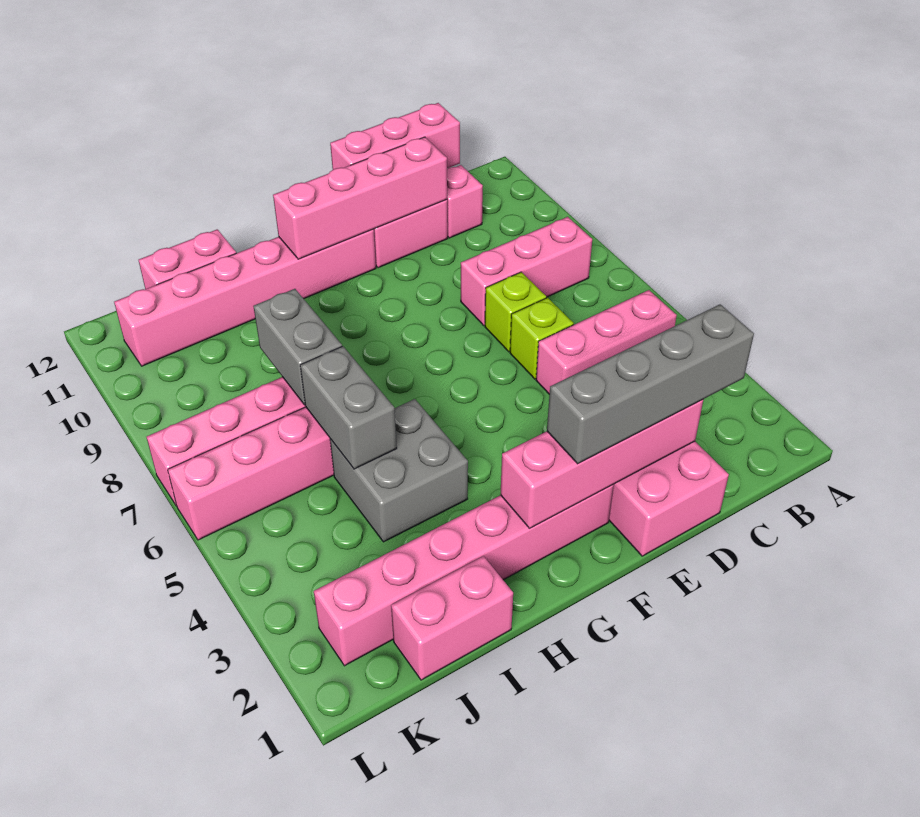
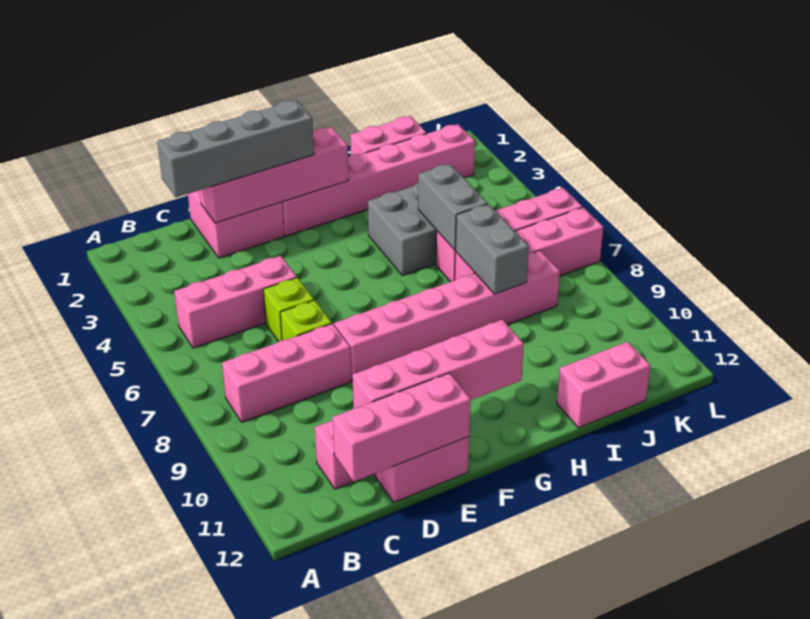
pink 1x6 brick [114,229,376,366] -> pink 1x6 brick moved to [334,250,560,381]

